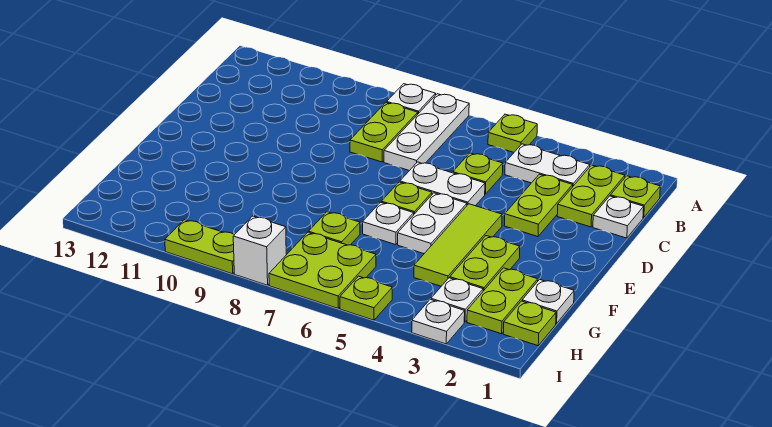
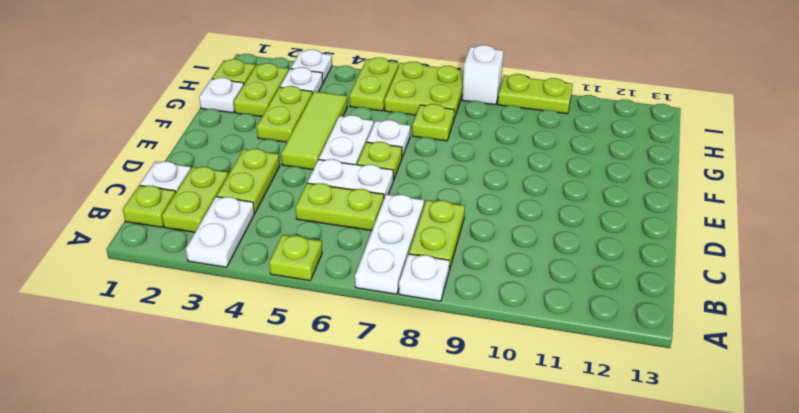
white 1x2 plate [505,144,590,186] -> white 1x2 plate turned to [186,197,254,267]
lime 1x1 plate [453,153,503,194] -> lime 1x2 plate [295,183,384,230]
lime 1x1 plate [340,276,392,320] -> lime 1x2 plate [349,58,399,111]

